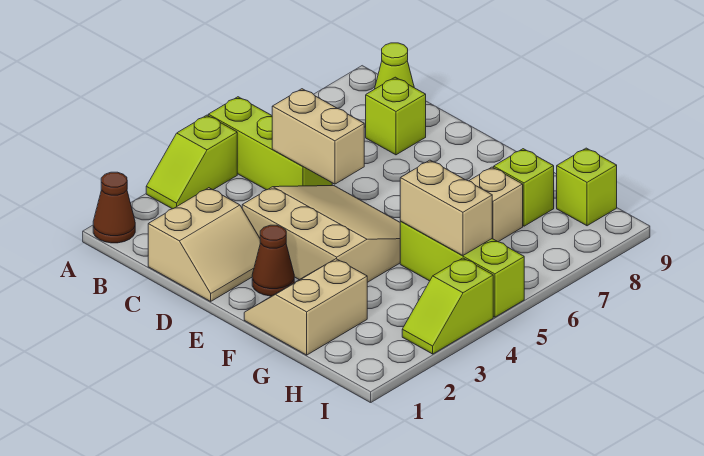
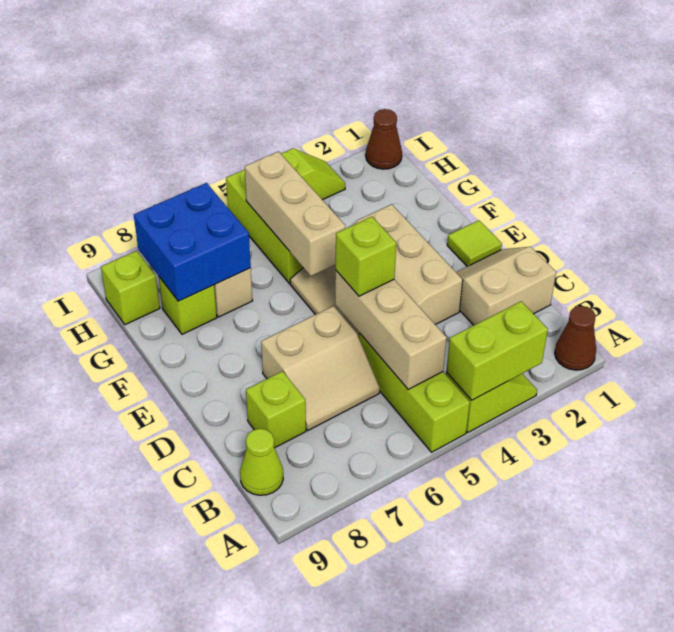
none -> lime 1x2 brick [446,301,548,400]
tan 1x2 brick [272,89,364,184] -> tan 1x3 brick [335,271,447,389]
none -> lime 1x1 brick [336,217,396,296]
none -> lime 1x1 tile [447,220,502,267]
brown 1x1 cone [252,225,294,296] -> brown 1x1 cone moved to [366,109,402,169]
tan 2x2 slope [244,259,367,355] -> tan 2x2 slope moved to [261,306,380,430]
tan 1x2 brick [400,160,492,256] -> tan 1x3 brick [245,151,345,276]
none -> blue 2x2 brick [134,183,251,301]

